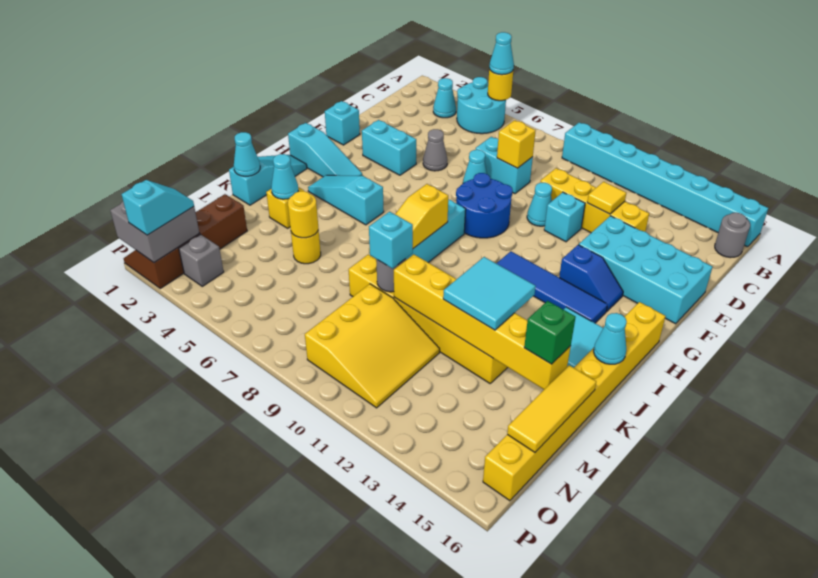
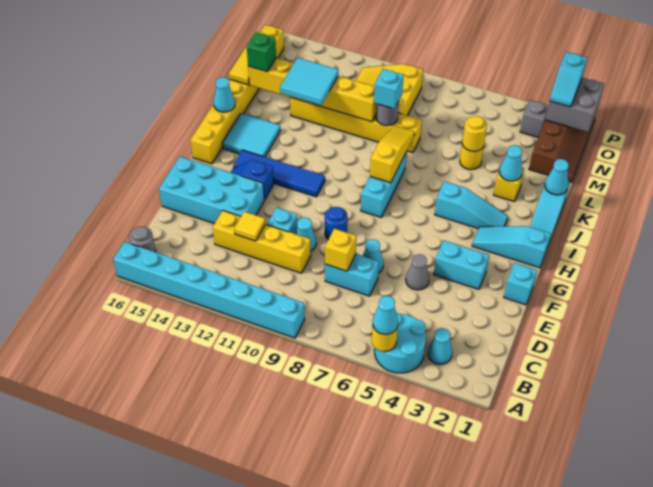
blue 2x2 round brick [456,173,513,238] -> blue 1x1 round brick [325,207,348,240]

